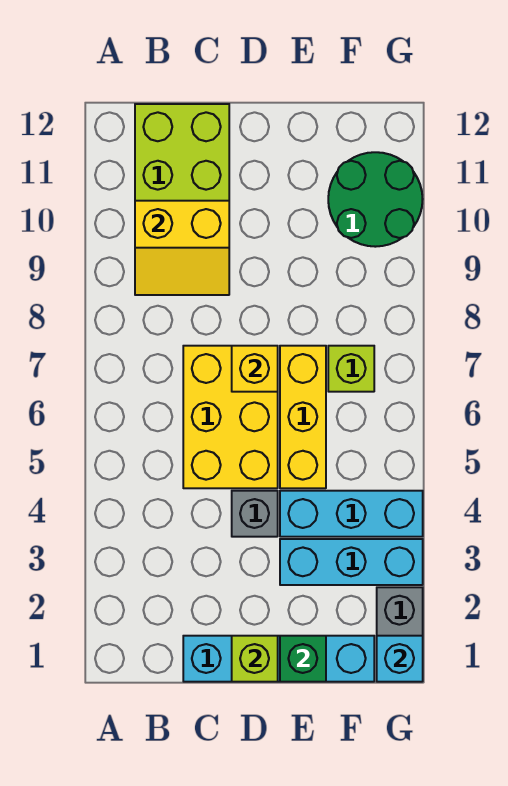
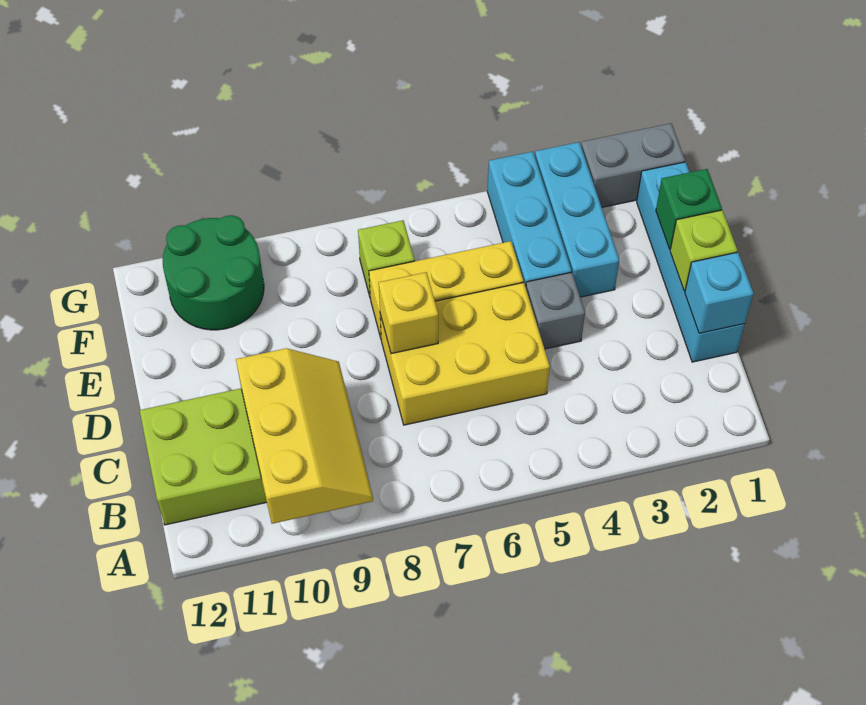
yellow 2x2 slope [135,201,229,295] -> yellow 2x3 slope [236,348,373,524]
cyan 1x1 brick [377,636,423,682] -> cyan 1x1 brick moved to [685,252,753,333]

